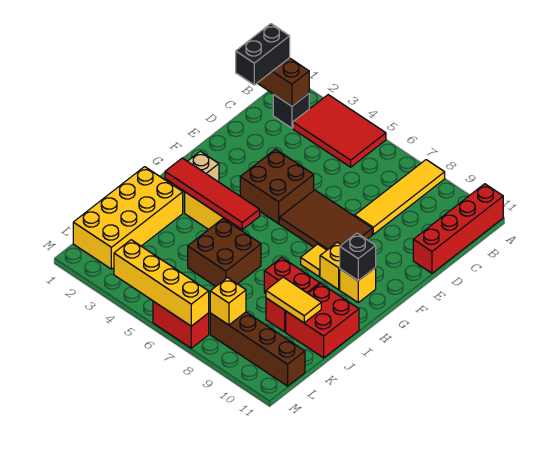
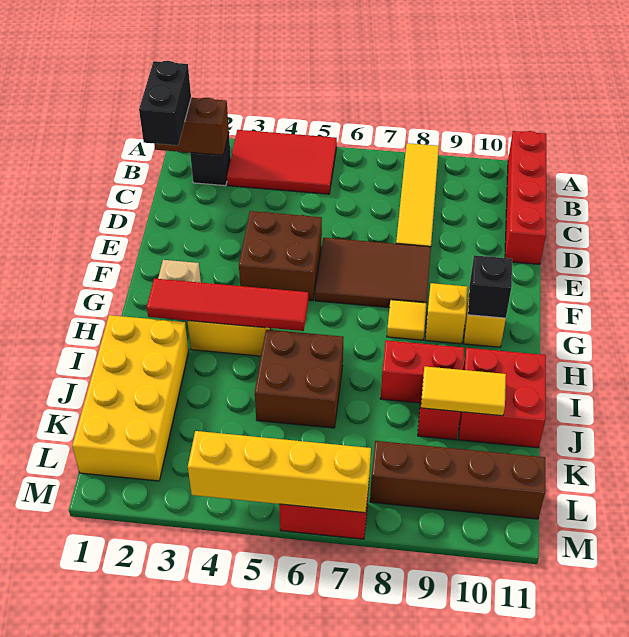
yellow 1x1 brick [210,278,246,325] -> none

